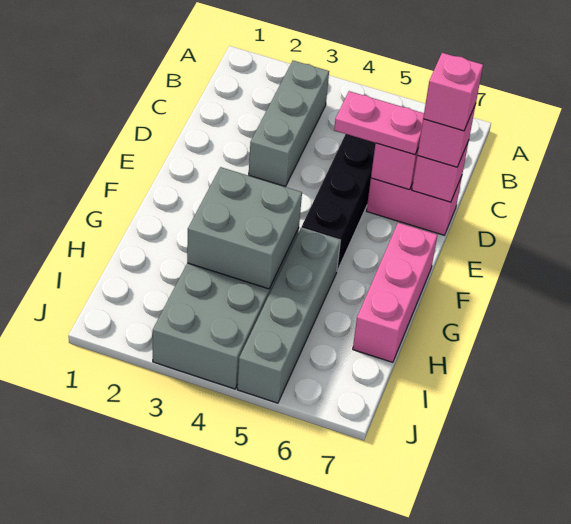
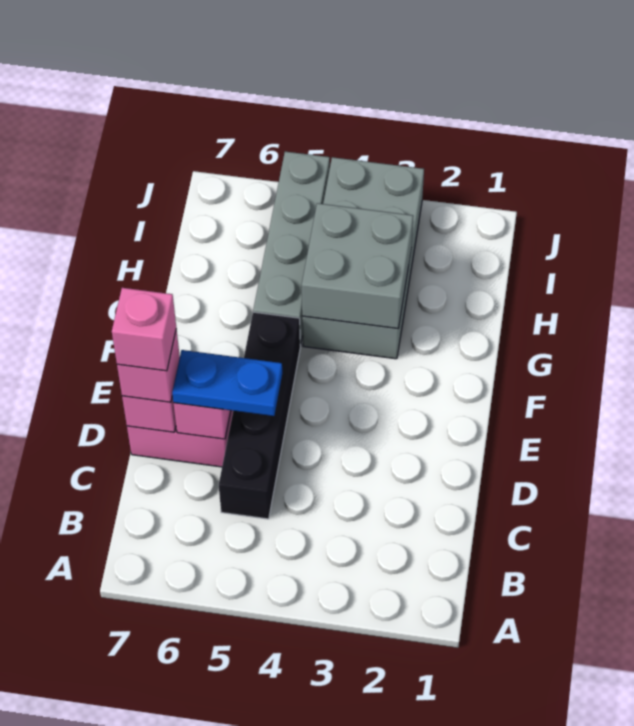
grey 1x3 brick [249,61,329,187] -> none
pink 1x2 plate [334,91,424,155] -> blue 1x2 plate [172,350,282,416]
pink 1x3 brick [353,223,437,362] -> none

